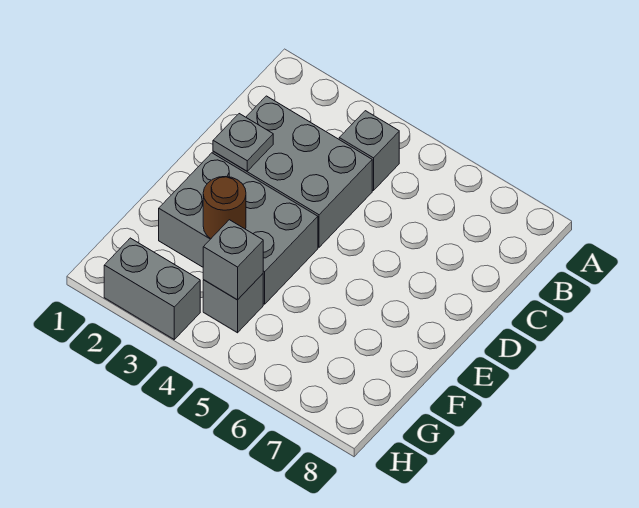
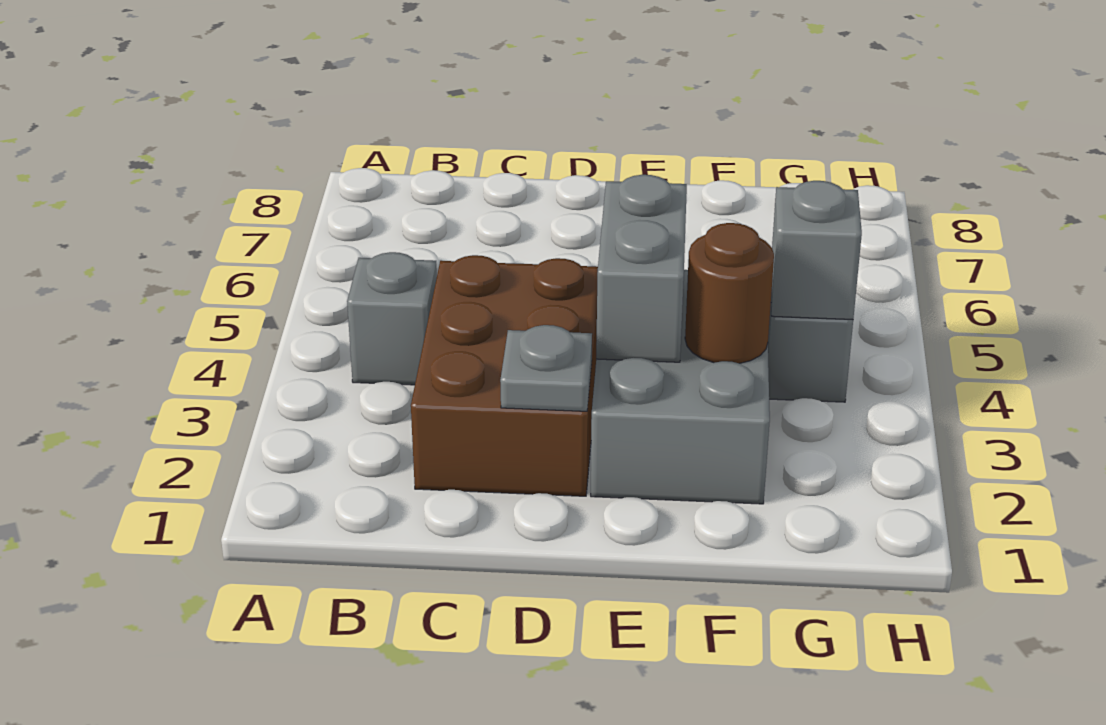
grey 2x3 brick [213,96,372,247] -> brown 2x3 brick [411,255,598,496]
grey 1x2 brick [104,238,200,339] -> grey 1x2 brick moved to [596,175,687,362]

